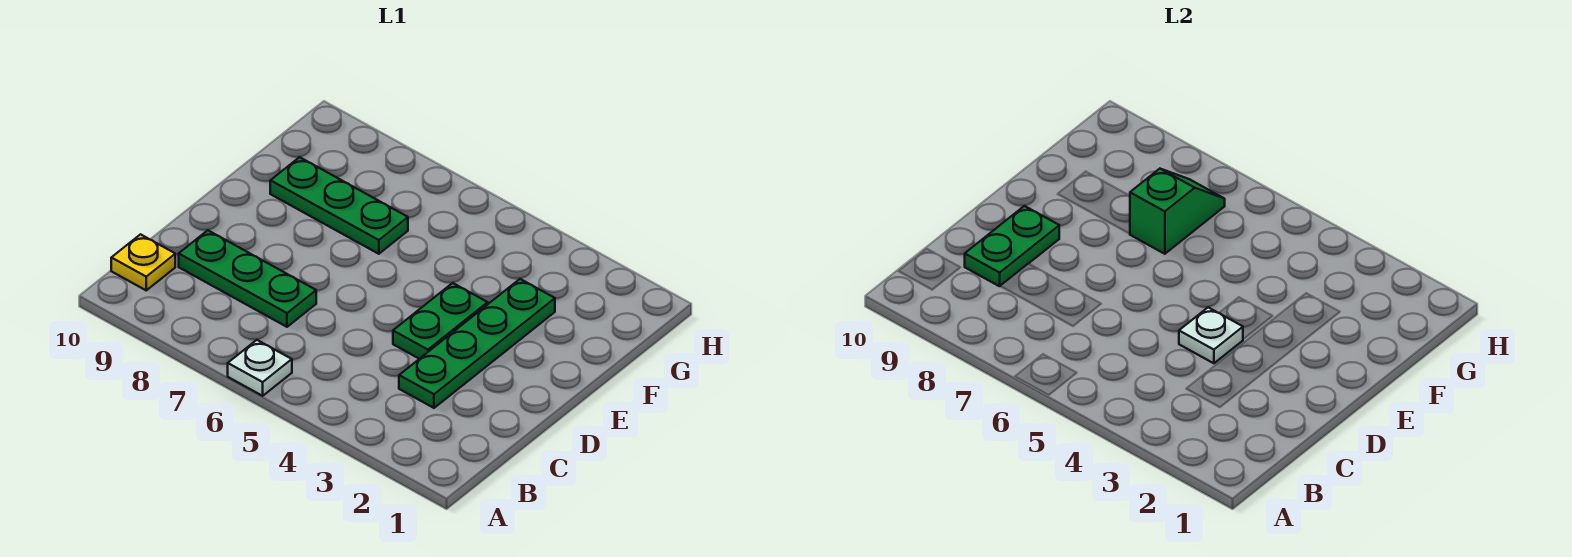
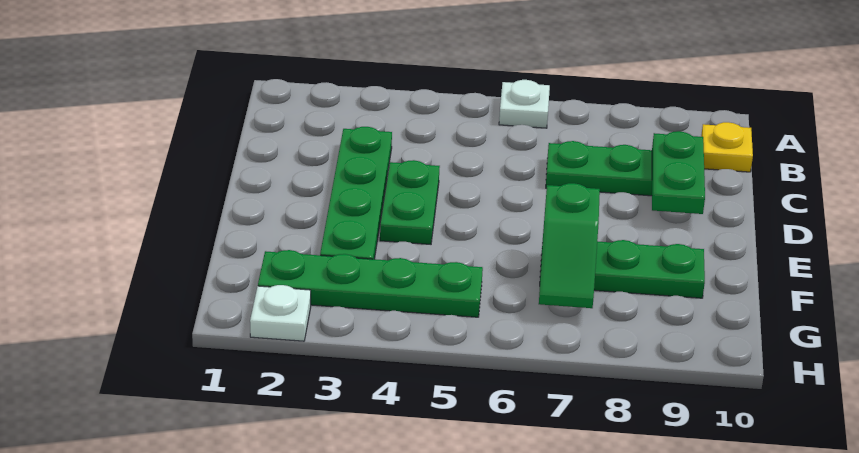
white 1x1 plate [1179,307,1243,363] -> white 1x1 plate moved to [250,285,311,341]
none -> green 1x4 plate [258,250,483,317]

